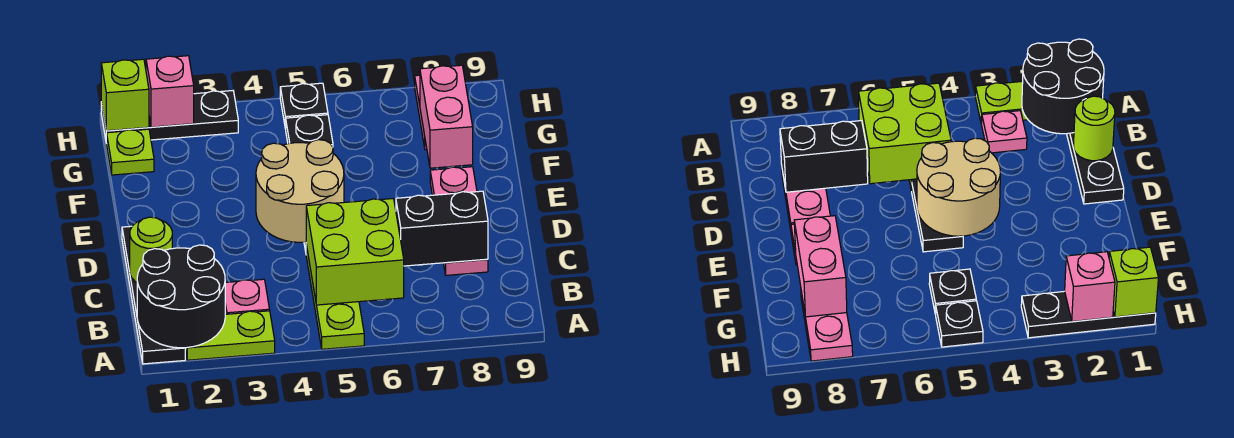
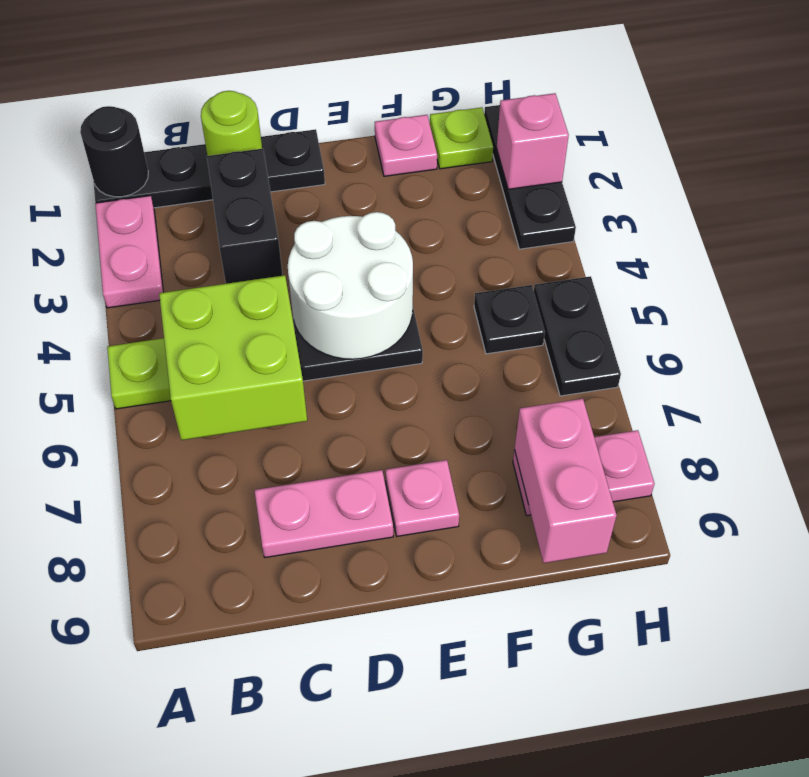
black 2x2 round brick [137,245,225,348] -> black 1x1 round brick [80,106,148,197]
lime 1x2 plate [185,311,275,360] -> pink 1x2 plate [95,196,163,308]
pink 1x1 plate [225,279,270,314] -> pink 1x1 plate moved to [375,115,437,176]
black 1x2 brick [396,191,488,266] -> black 1x2 brick moved to [207,149,283,284]
tan 2x2 round brick [256,140,344,242] -> white 2x2 round brick [288,212,413,359]
pink 1x2 brick [420,65,473,168] -> pink 1x2 brick turned to [515,399,617,563]
lime 1x1 brick [101,59,149,131] -> none
black 1x1 plate [280,83,328,129] -> black 1x2 plate [534,276,621,396]

